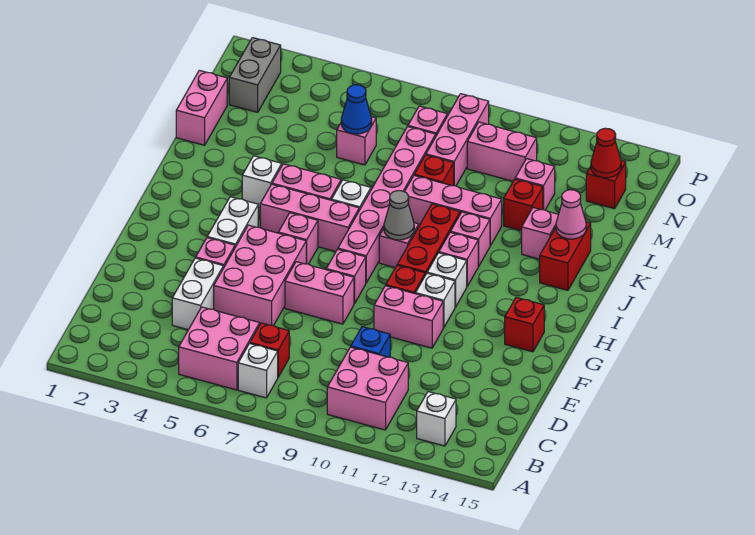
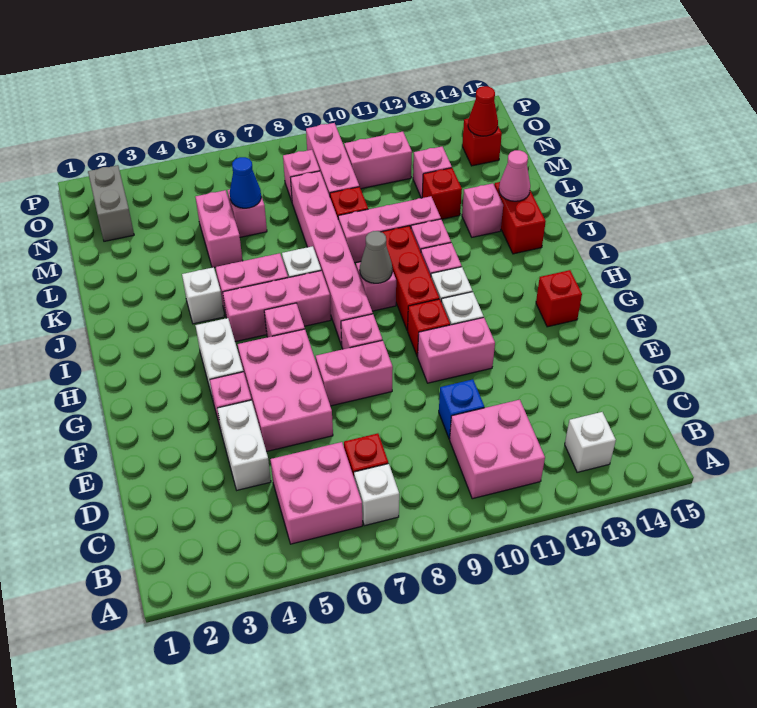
pink 1x2 brick [176,70,227,145] -> pink 1x2 brick moved to [196,190,243,268]

